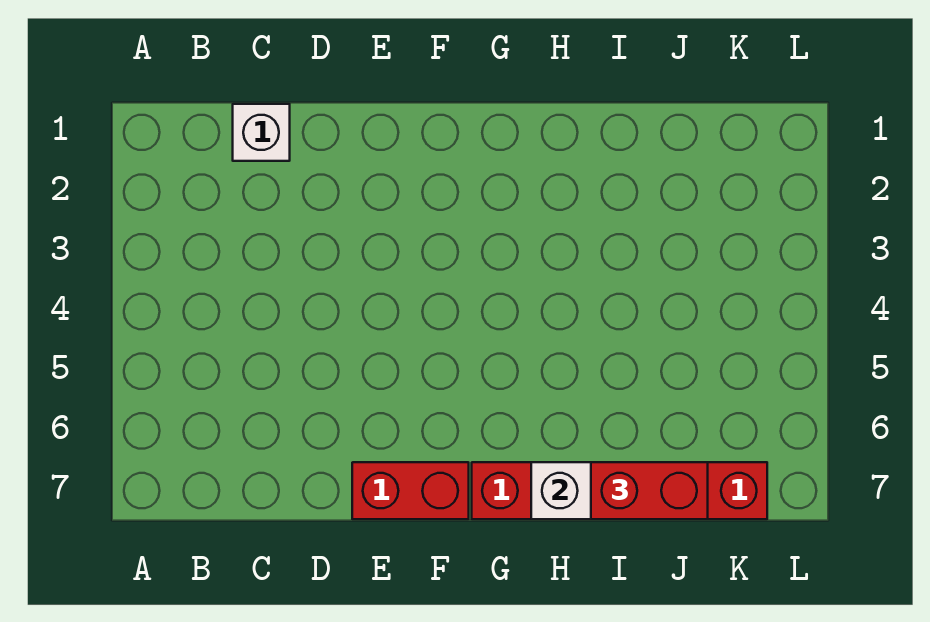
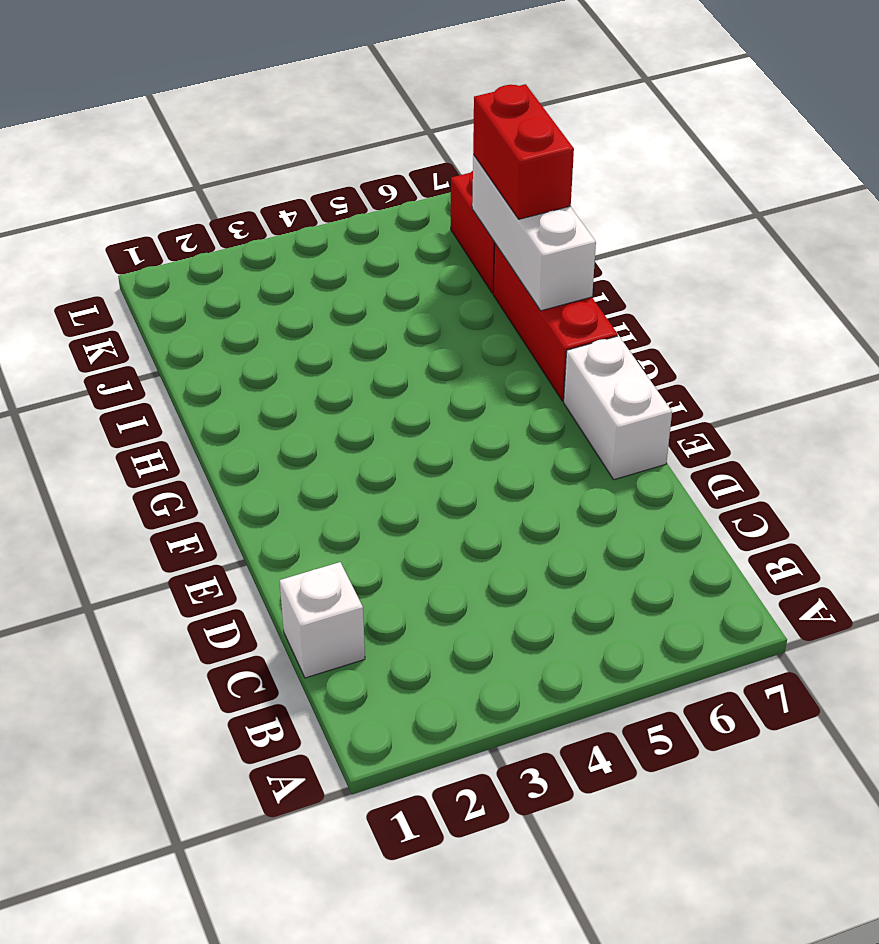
red 1x2 brick [352,462,469,519] -> white 1x2 brick [564,336,672,480]

